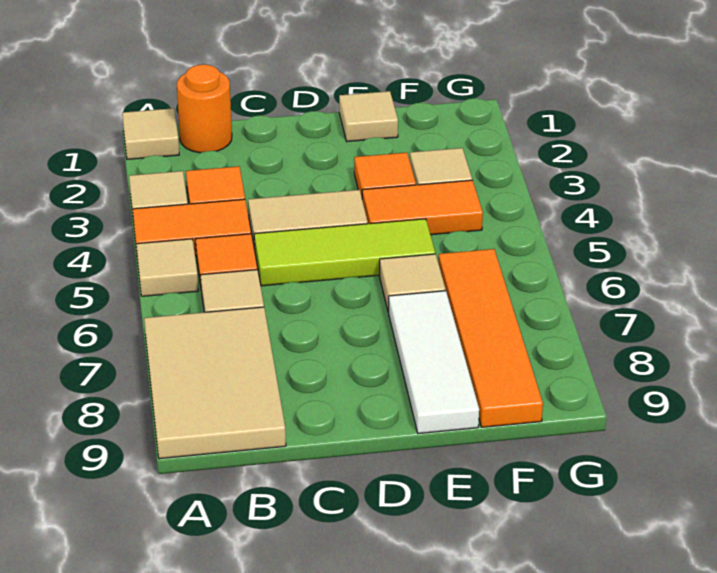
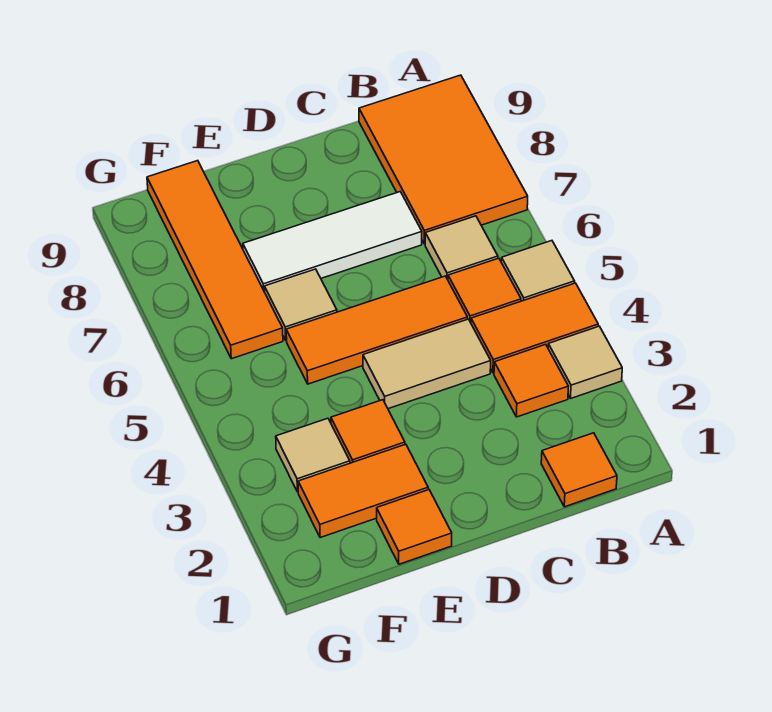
tan 1x1 tile [122,108,179,159] -> none
tan 2x3 tile [144,307,286,459] -> orange 2x3 tile [359,75,528,244]
orange 1x1 round brick [177,64,232,153] -> orange 1x1 tile [541,433,617,507]
lime 1x3 tile [254,219,435,286] -> orange 1x3 tile [286,276,467,384]
tan 1x1 tile [339,91,398,142] -> orange 1x1 tile [377,490,452,564]
orange 1x2 tile [362,180,483,235] -> orange 1x2 tile moved to [298,444,428,538]
white 1x3 tile [389,291,479,434] -> white 1x3 tile turned to [243,192,422,292]

